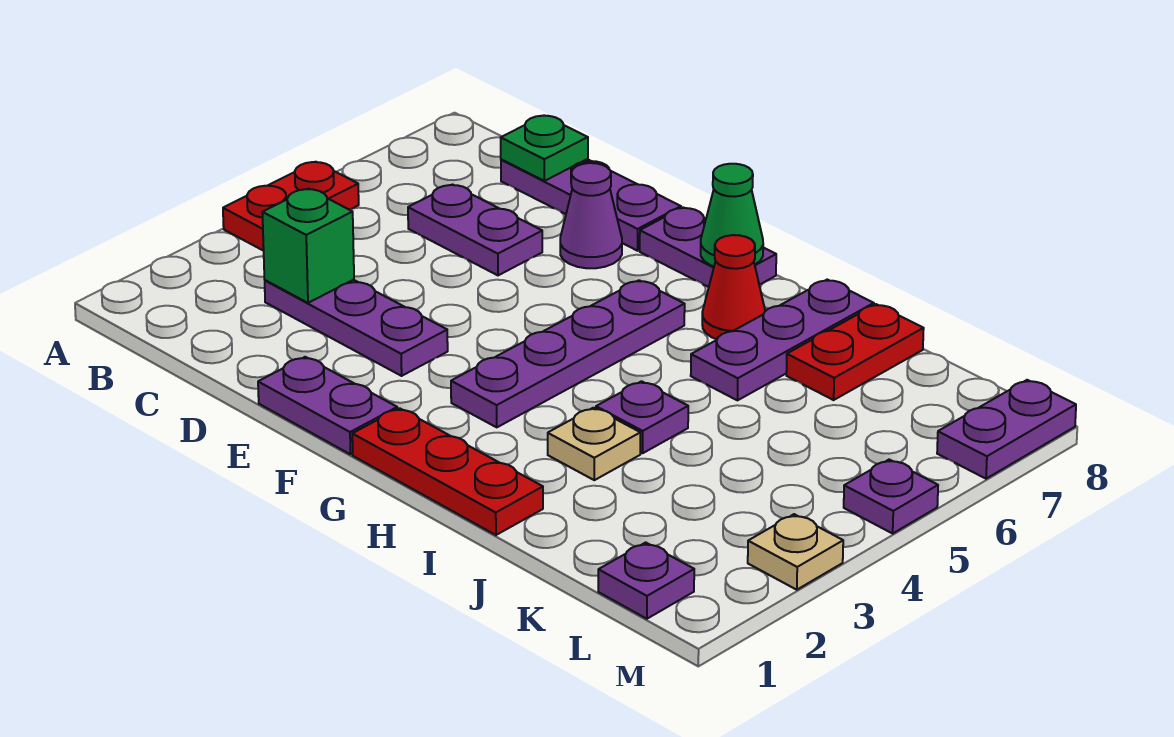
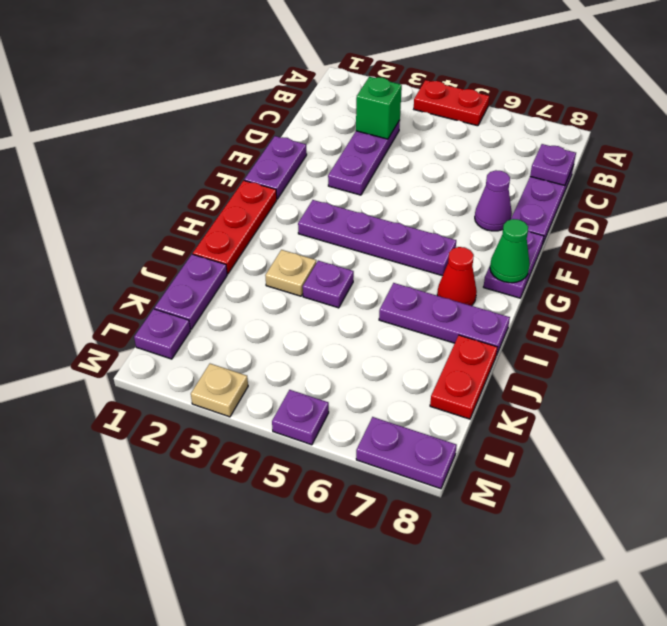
purple 1x2 plate [408,185,542,275] -> purple 1x2 plate moved to [155,254,227,329]
green 1x1 plate [501,116,588,181] -> purple 1x1 plate [530,144,576,186]
red 1x2 plate [786,304,924,400] -> red 1x2 plate turned to [430,335,497,419]

